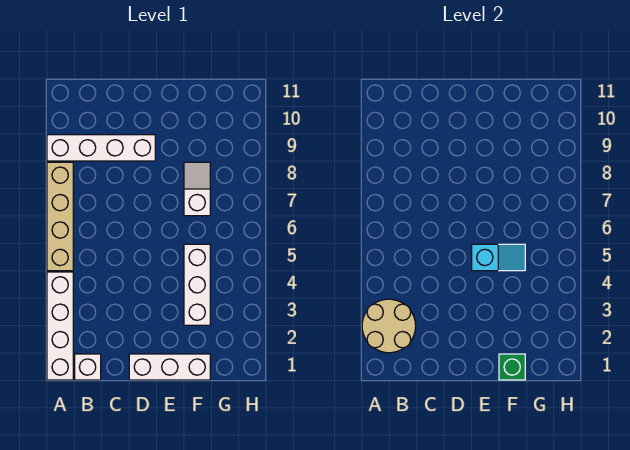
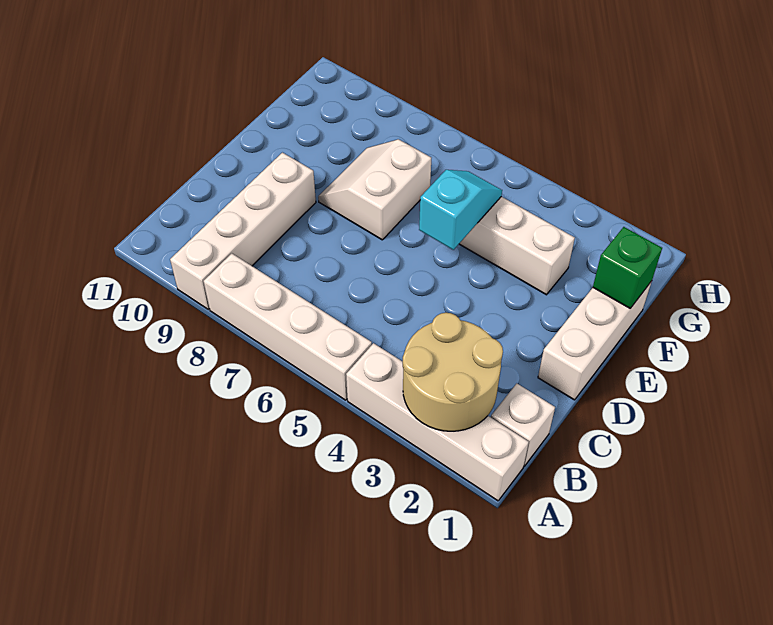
tan 1x4 brick [47,162,73,271] -> white 1x4 brick [204,253,372,400]
white 1x2 slope [184,162,210,216] -> white 2x2 slope [318,139,431,240]

